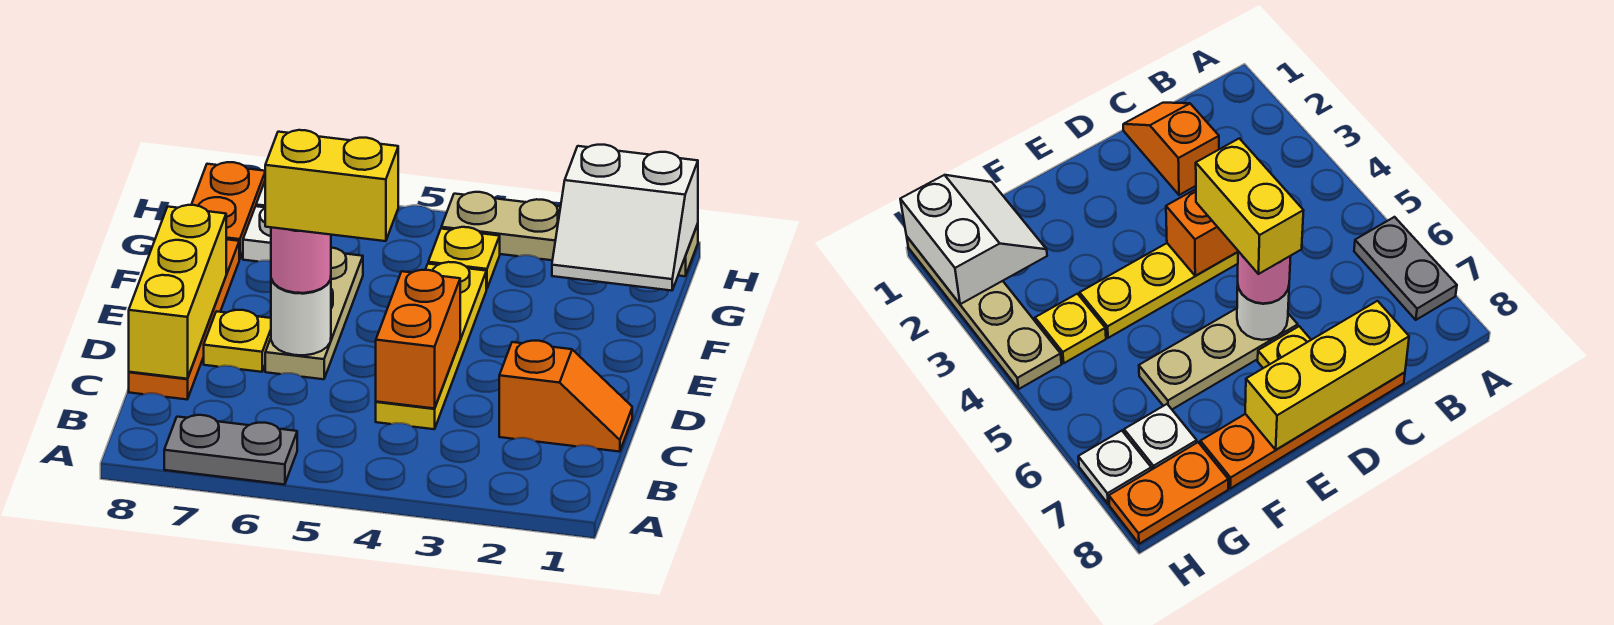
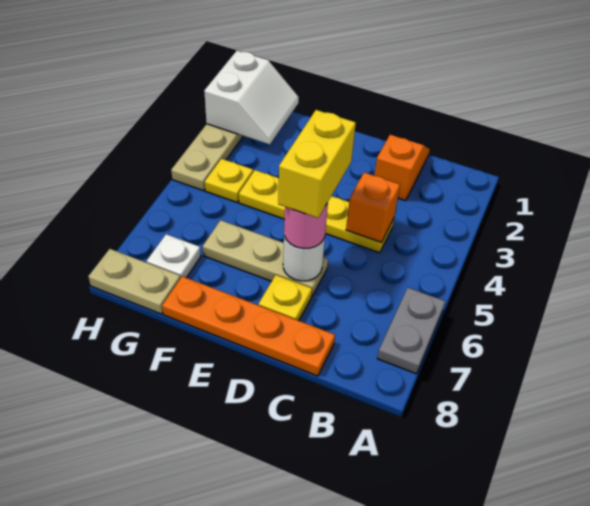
orange 1x2 brick [376,270,460,409] -> orange 1x1 brick [346,172,400,242]
yellow 1x3 brick [129,205,226,379] -> none
orange 1x2 plate [191,162,265,259] -> tan 1x2 plate [88,249,180,314]
white 1x1 plate [1078,431,1151,504] -> none

